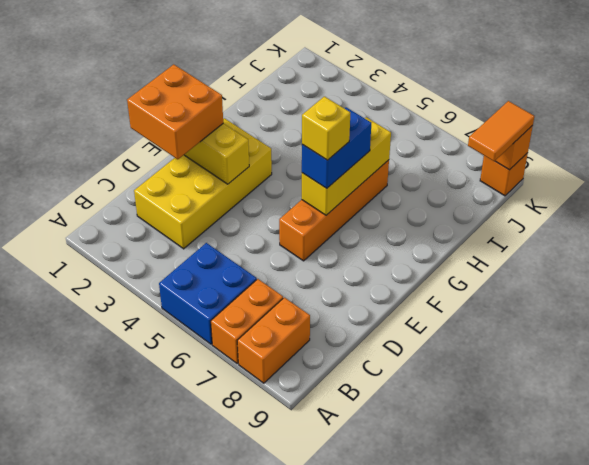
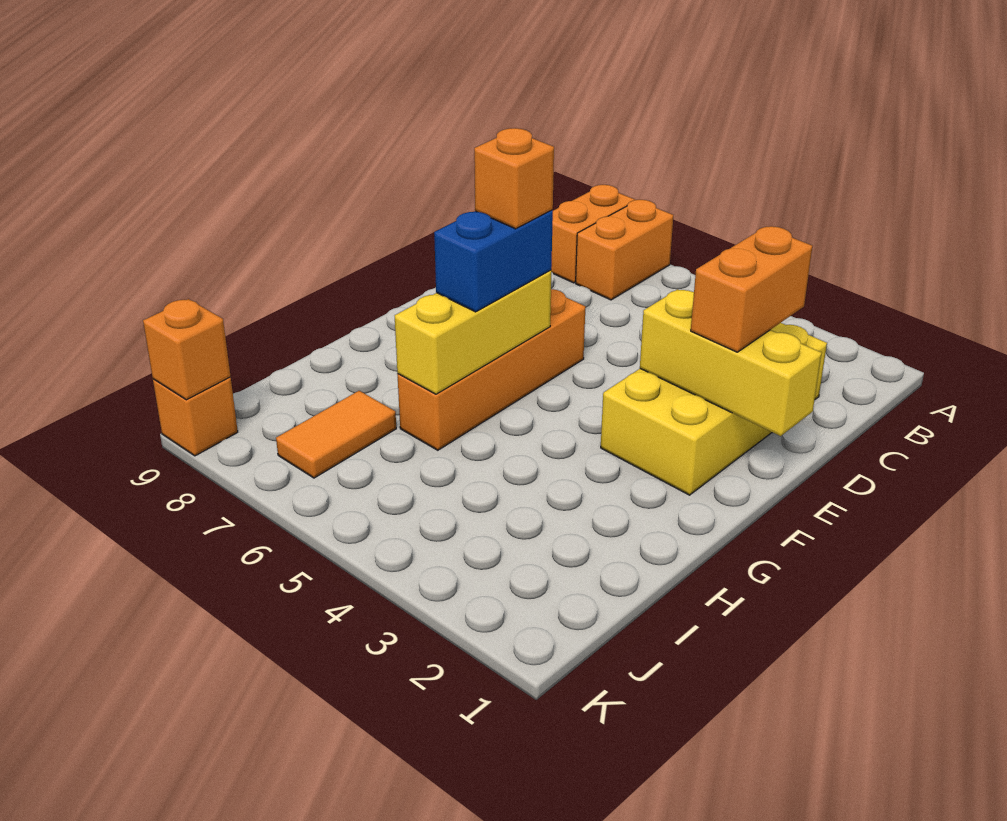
blue 2x2 brick [159,243,257,344] -> none
orange 2x2 brick [127,64,223,159] -> orange 1x2 brick [691,226,812,352]
yellow 1x1 brick [302,96,350,160] -> orange 1x1 brick [474,128,554,229]
orange 1x2 tile [468,101,534,161] -> orange 1x2 tile moved to [276,391,396,478]

